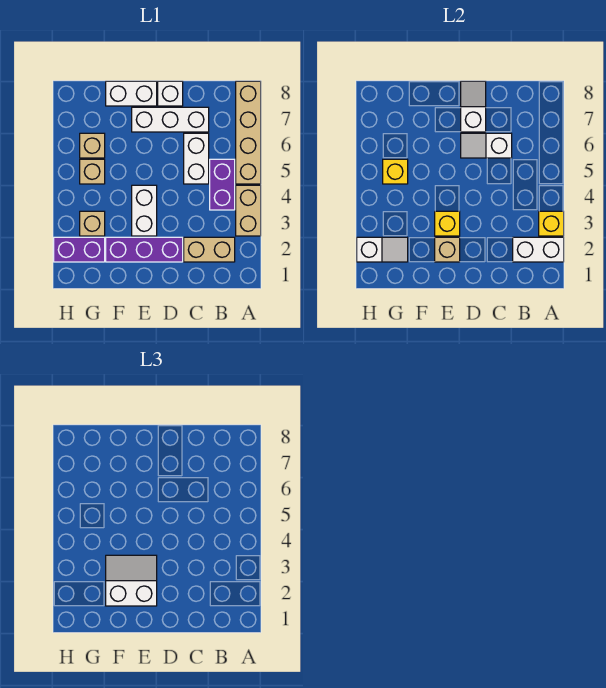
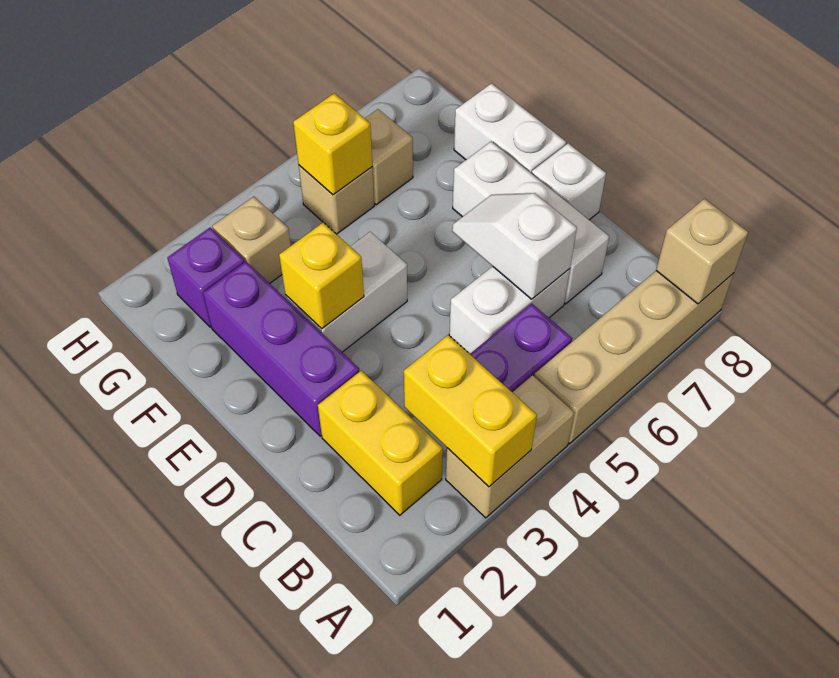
white 1x2 brick [513,237,564,262] -> none
yellow 1x1 brick [539,211,564,236] -> yellow 1x2 brick [404,335,537,487]
tan 1x2 brick [184,237,235,262] -> yellow 1x2 brick [318,371,443,515]
white 1x2 slope [461,81,486,132] -> none
tan 1x1 brick [435,237,460,262] -> tan 1x1 brick moved to [656,199,748,304]
white 2x2 slope [106,555,157,606] -> none
purple 1x2 brick [54,237,105,262] -> purple 1x1 brick [167,228,245,327]
white 1x2 slope [357,237,408,262] -> none

